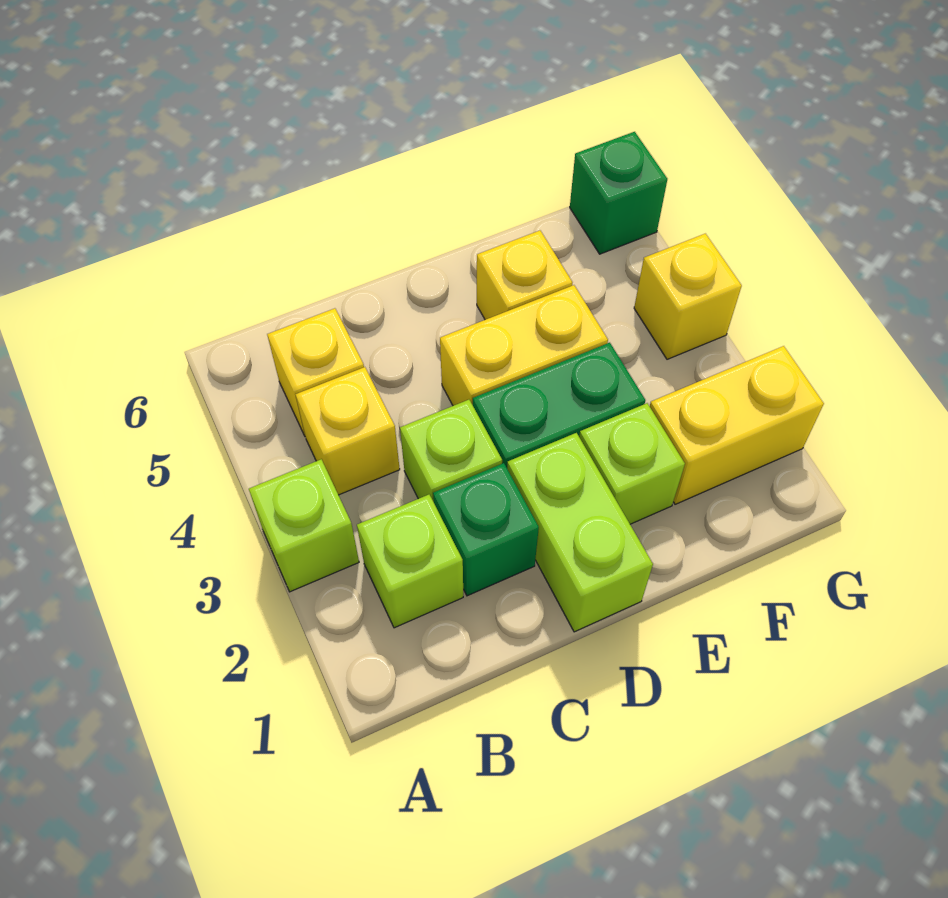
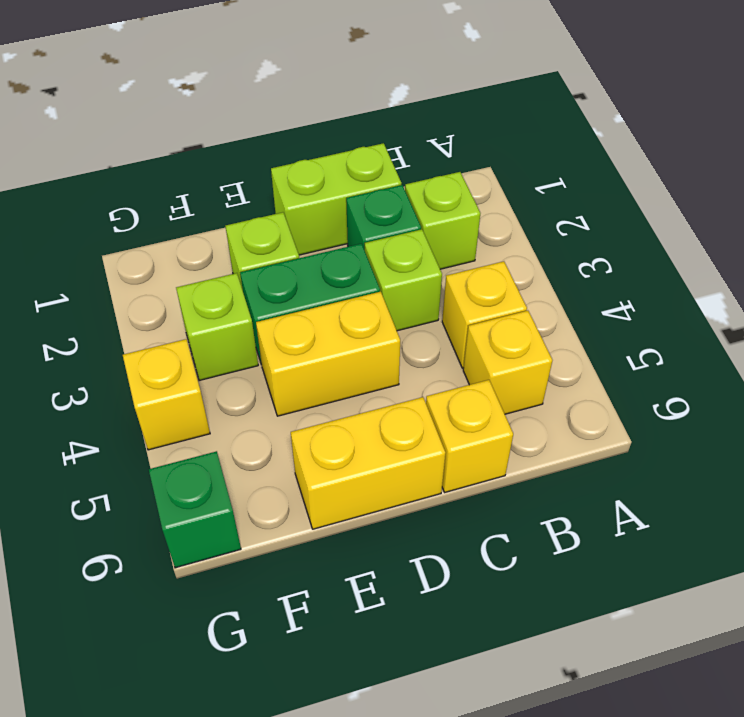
lime 1x1 brick [249,459,359,592] -> lime 1x1 brick moved to [176,273,258,381]
lime 1x2 brick [507,433,653,632] -> lime 1x2 brick turned to [271,143,402,255]
yellow 1x1 brick [477,231,572,320] -> yellow 1x1 brick moved to [426,380,513,492]
yellow 1x2 brick [650,346,824,504] -> yellow 1x2 brick moved to [291,397,445,529]

